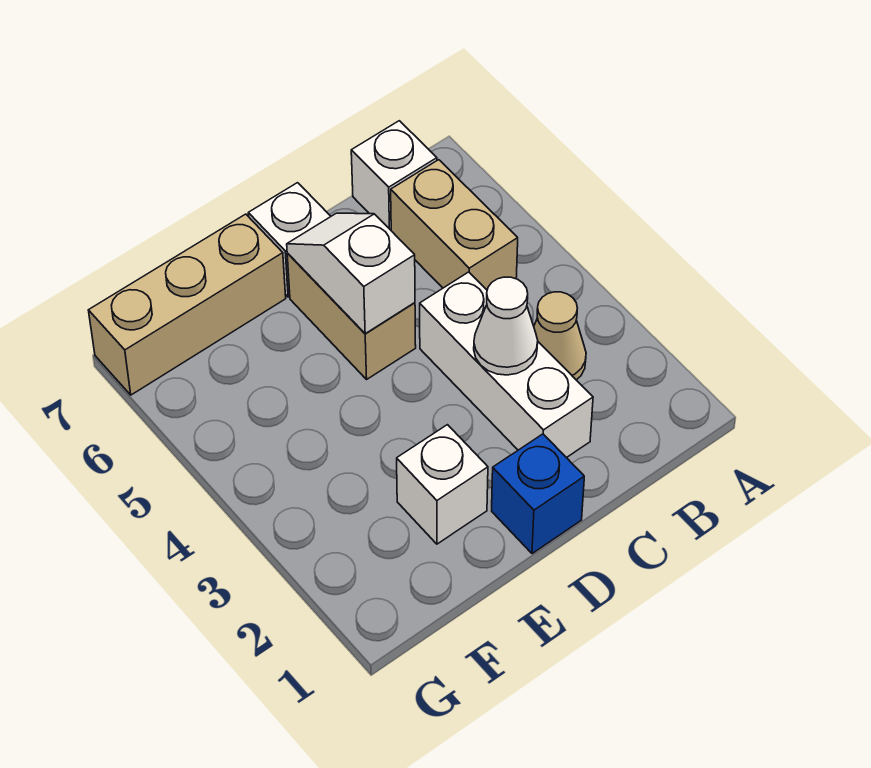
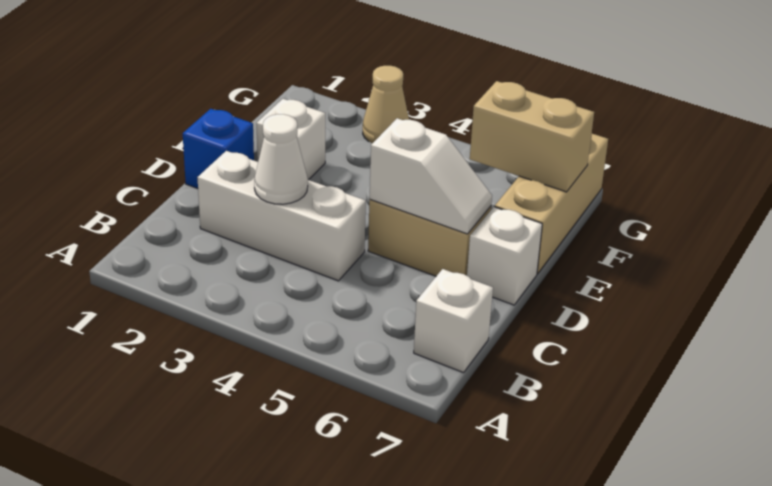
tan 1x1 cone [534,292,586,380] -> tan 1x1 cone moved to [363,66,409,143]
tan 1x2 brick [391,160,518,290] -> tan 1x2 brick moved to [470,81,594,192]

